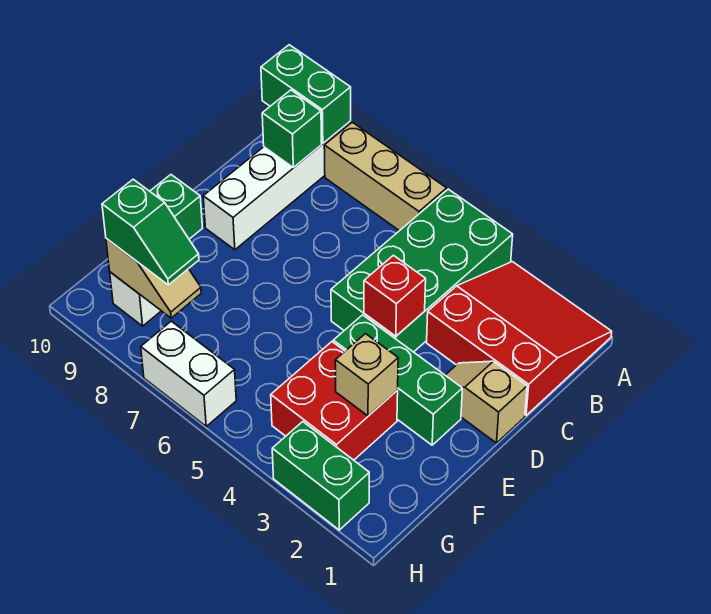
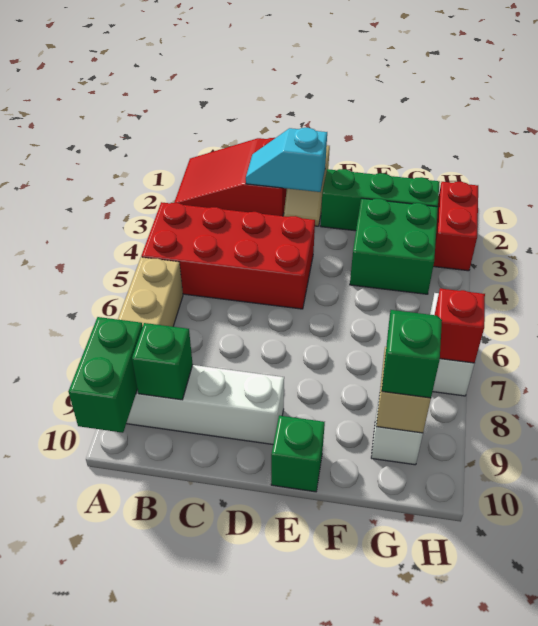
red 3x3 slope [427,262,612,416] -> red 2x3 slope [174,138,287,216]
green 2x4 brick [331,189,513,352] -> red 2x4 brick [141,202,315,309]
none -> cyan 1x2 slope [246,128,327,192]
red 1x1 brick [364,255,426,336] -> red 1x1 brick moved to [434,288,485,363]
green 1x3 brick [333,315,462,445] -> green 1x3 brick turned to [321,169,440,231]
red 2x2 brick [271,342,398,460] -> green 2x2 brick [350,198,438,294]
tan 1x1 brick [335,334,398,416] -> none
green 1x2 brick [272,422,369,530] -> red 1x2 brick [433,182,478,271]

